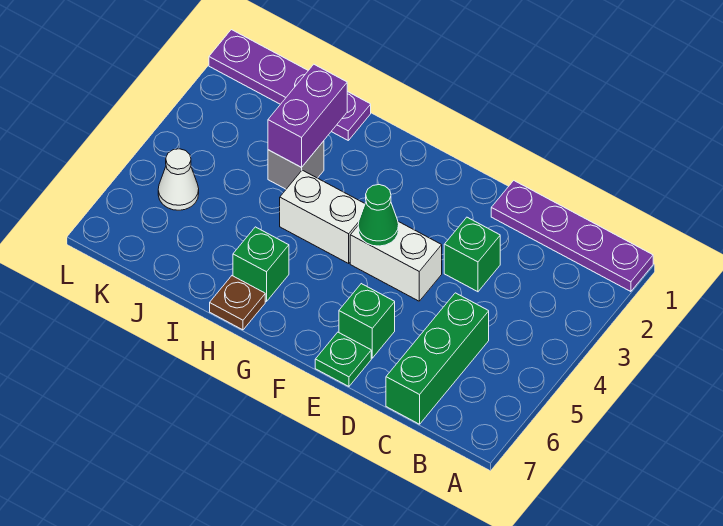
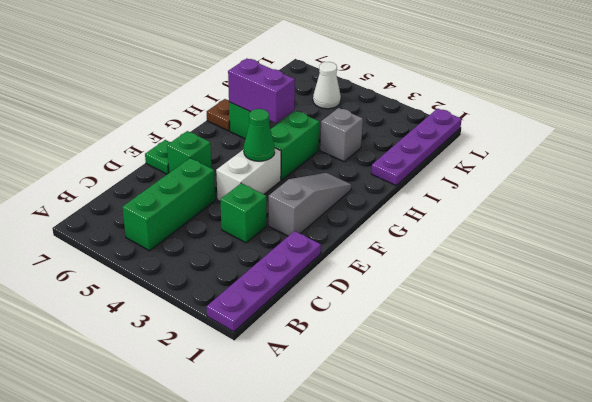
green 1x3 brick [386,293,489,424] -> green 1x3 brick turned to [123,158,215,251]
none -> grey 1x3 slope [269,173,351,236]
white 1x2 brick [280,170,365,263] -> green 1x2 brick [271,111,319,180]
purple 1x2 brick [268,64,347,167] -> purple 1x2 brick moved to [228,59,295,123]

